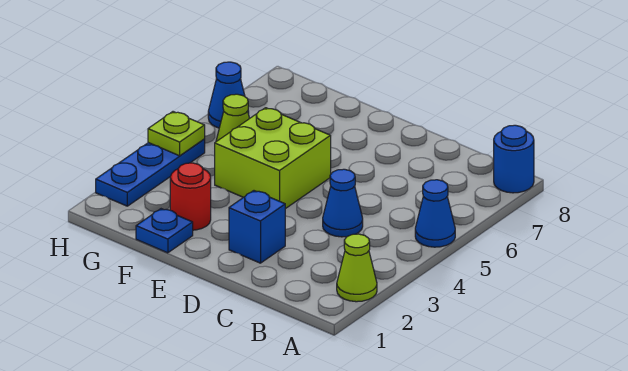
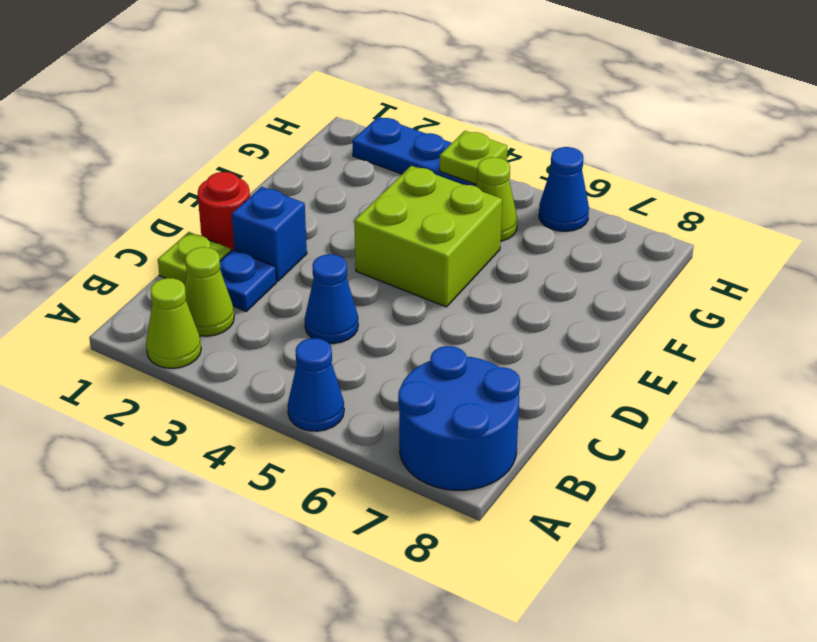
blue 1x1 round brick [494,125,534,193] -> blue 2x2 round brick [398,346,520,490]
none -> lime 1x1 cone [185,247,234,336]
none -> lime 1x1 plate [158,232,231,285]
blue 1x1 plate [136,209,193,253] -> blue 1x1 plate moved to [220,250,276,311]
red 1x1 round brick [170,163,211,230] -> red 1x1 round brick moved to [198,172,250,251]

